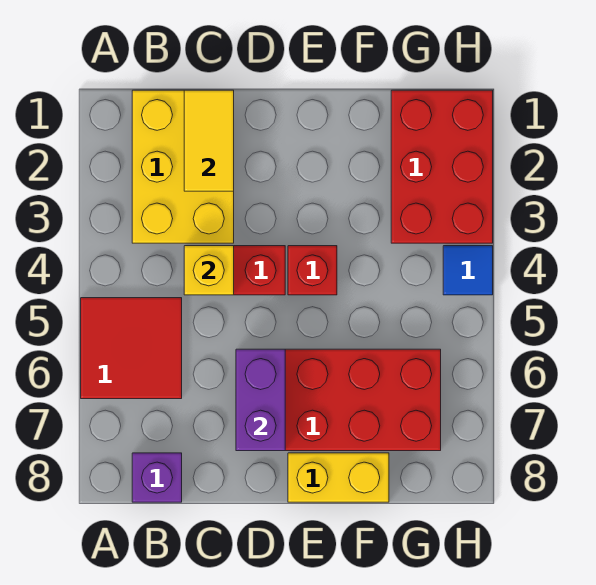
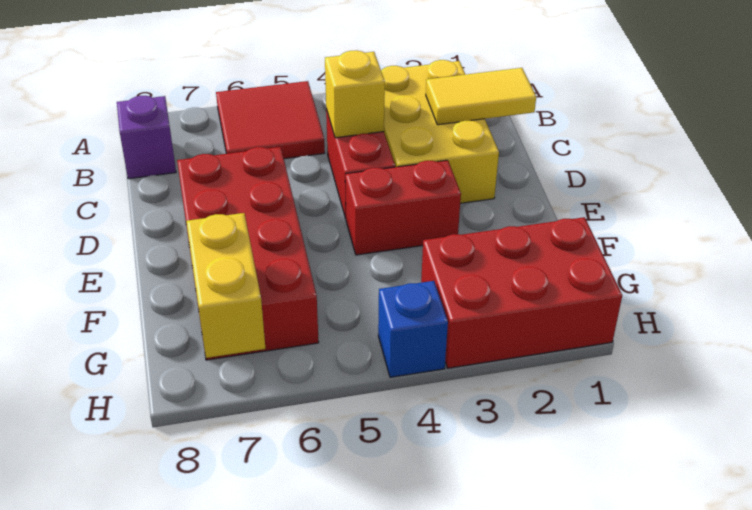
yellow 2x3 brick [132,90,234,243] -> yellow 2x3 brick turned to [381,60,499,203]
purple 1x2 brick [236,349,285,451] -> none
red 1x1 brick [288,246,337,295] -> red 1x2 brick [345,160,461,255]
yellow 1x2 brick [288,453,389,502] -> yellow 1x2 brick moved to [186,213,265,358]
blue 1x1 tile [443,246,493,295] -> blue 1x1 brick [378,281,448,377]

